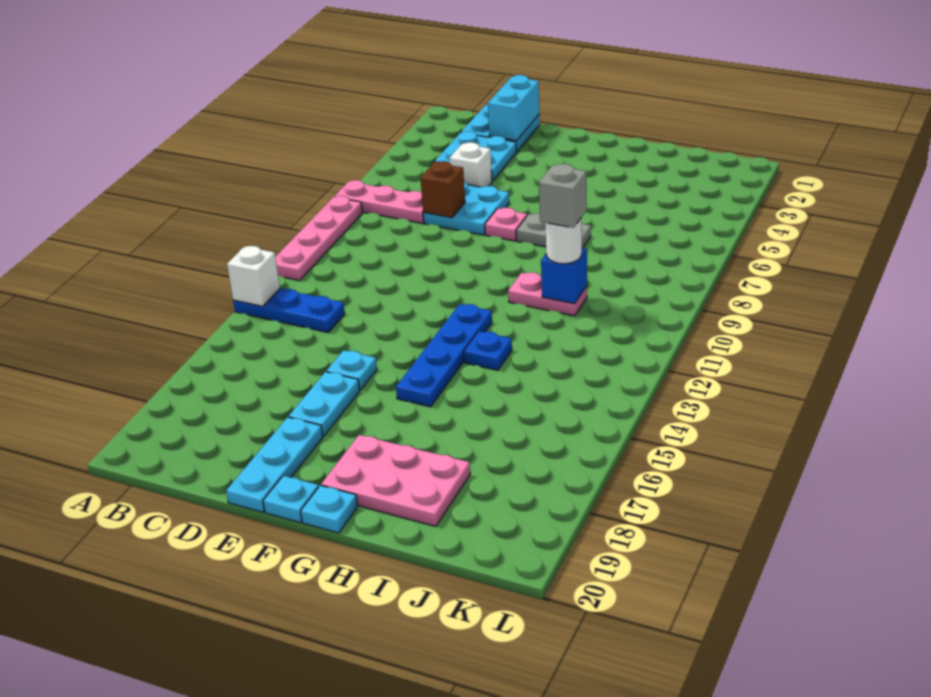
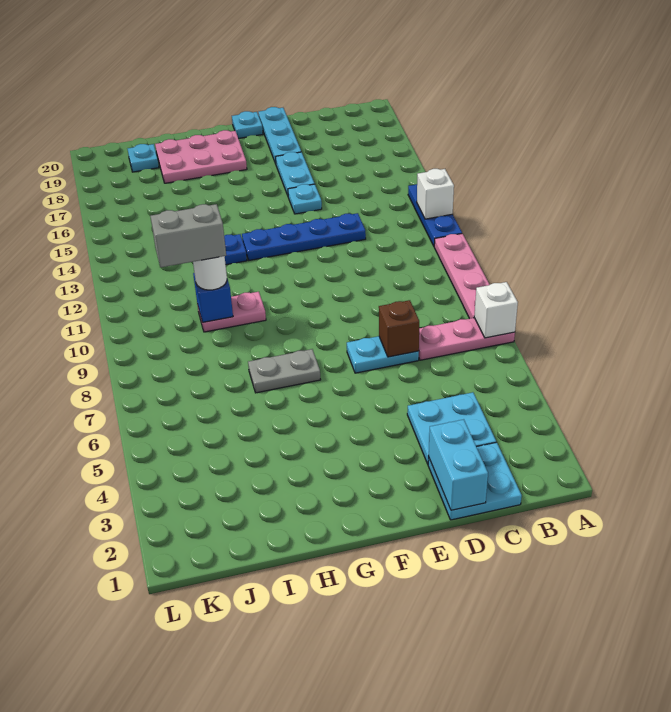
blue 1x3 plate [233,289,345,333] -> blue 1x3 plate turned to [408,184,462,246]
white 1x1 brick [449,142,492,187] -> white 1x1 brick moved to [474,282,518,338]
cyan 2x2 plate [423,182,509,235] -> cyan 1x2 plate [347,336,419,373]
pink 1x1 plate [485,208,527,241] -> none
blue 1x4 plate [396,304,492,407] -> blue 1x4 plate turned to [242,213,366,260]
cyan 1x1 plate [301,485,358,533] -> cyan 1x1 plate moved to [128,144,159,172]
grey 1x1 brick [539,164,587,228] -> grey 1x2 brick [150,204,226,267]

